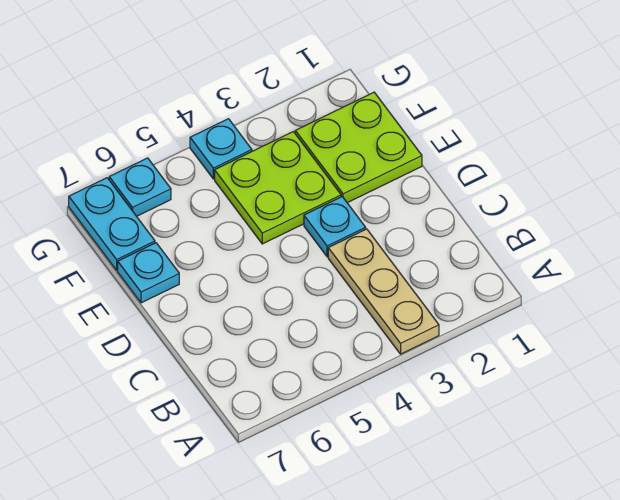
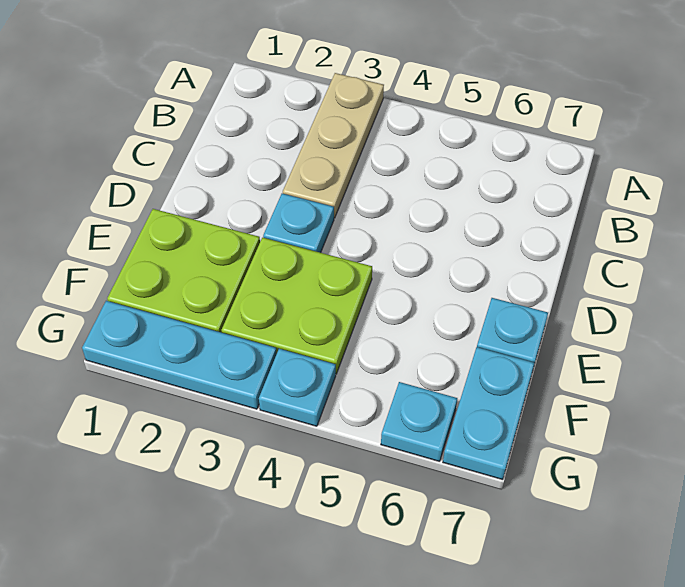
none -> cyan 1x3 plate [82,301,277,409]

